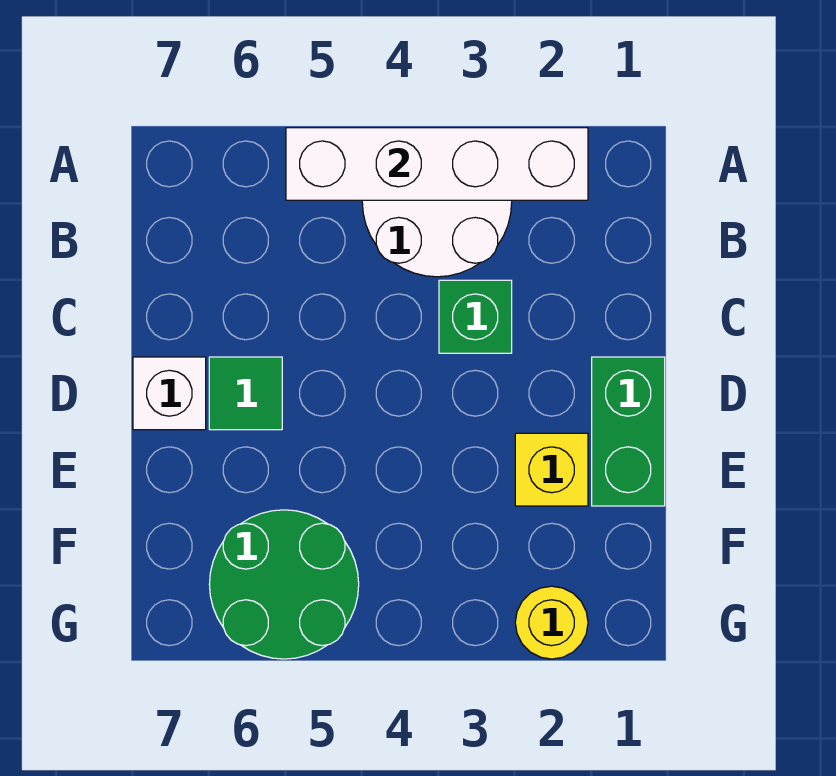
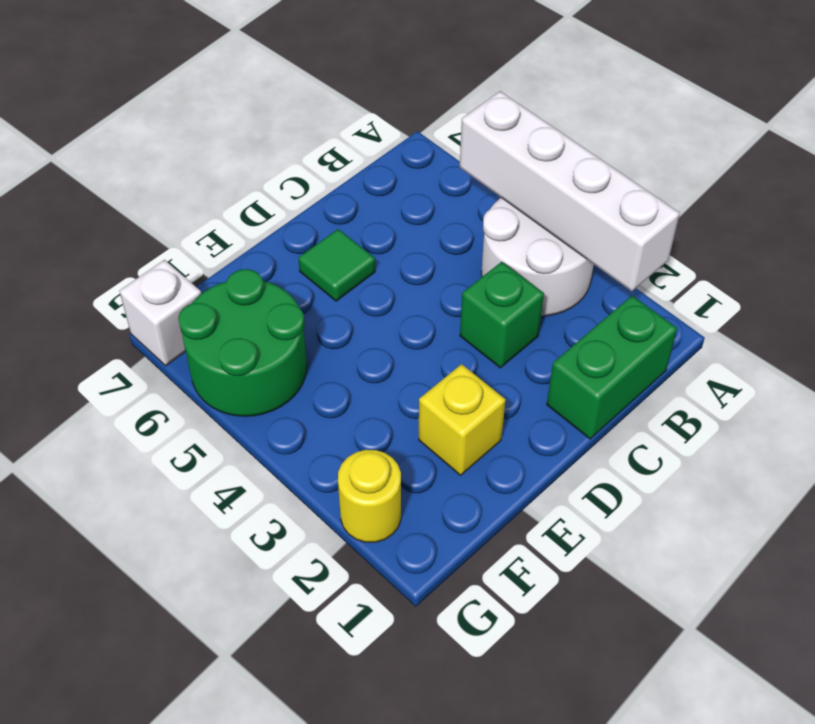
green 1x2 brick [592,357,665,506] -> green 1x2 brick moved to [547,296,677,439]
white 1x1 brick [133,357,206,430] -> white 1x1 brick moved to [119,260,201,366]

